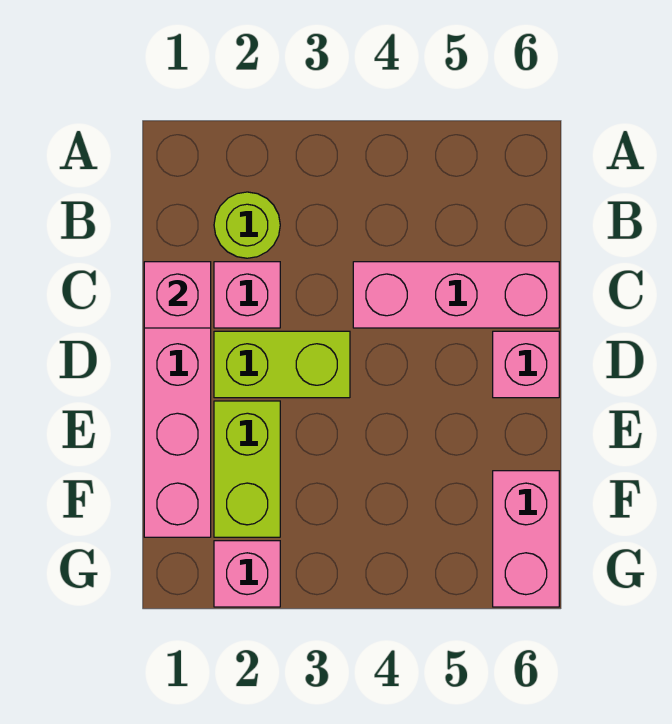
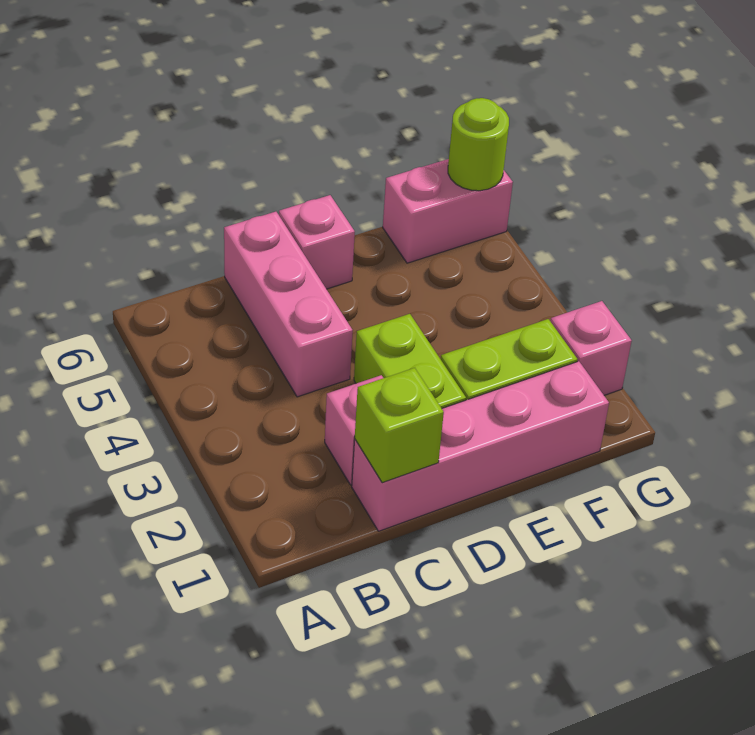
lime 1x1 round brick [214,192,280,258] -> lime 1x1 round brick moved to [448,98,509,191]
pink 1x1 brick [144,262,211,328] -> lime 1x1 brick [355,368,444,483]

